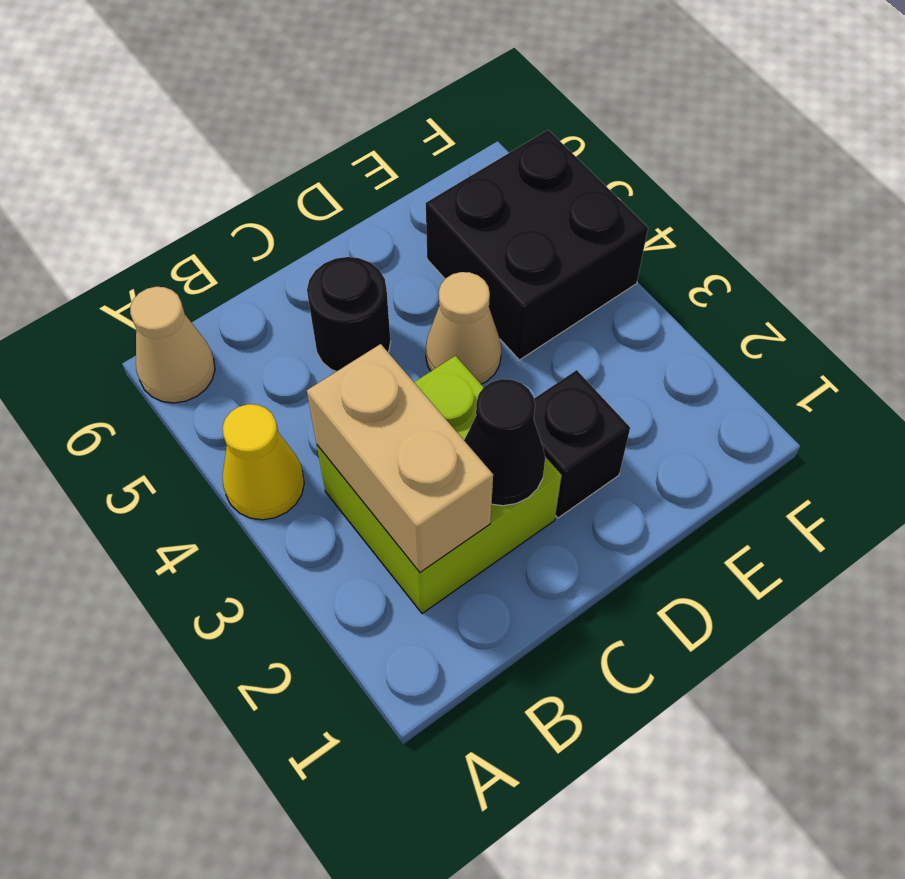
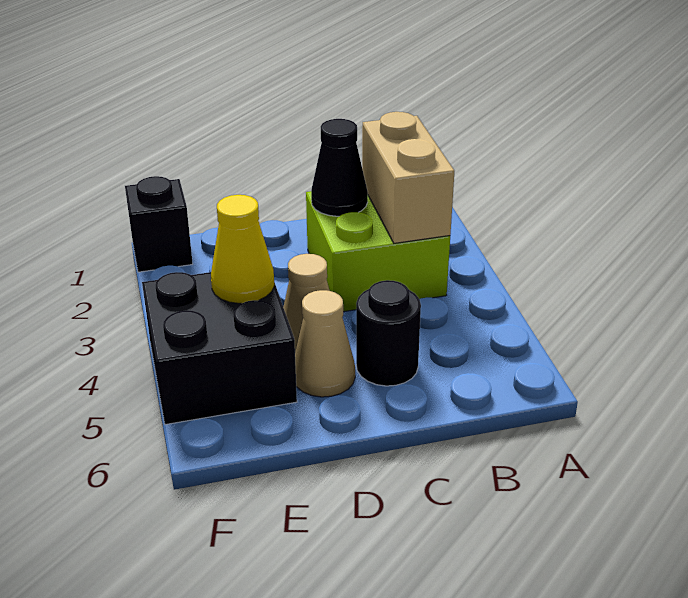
yellow 1x1 cone [223,404,304,520] -> yellow 1x1 cone moved to [211,195,274,303]
tan 1x1 cone [130,287,215,403] -> tan 1x1 cone moved to [295,290,355,397]
black 1x1 brick [533,370,630,518] -> black 1x1 brick moved to [125,176,193,272]

